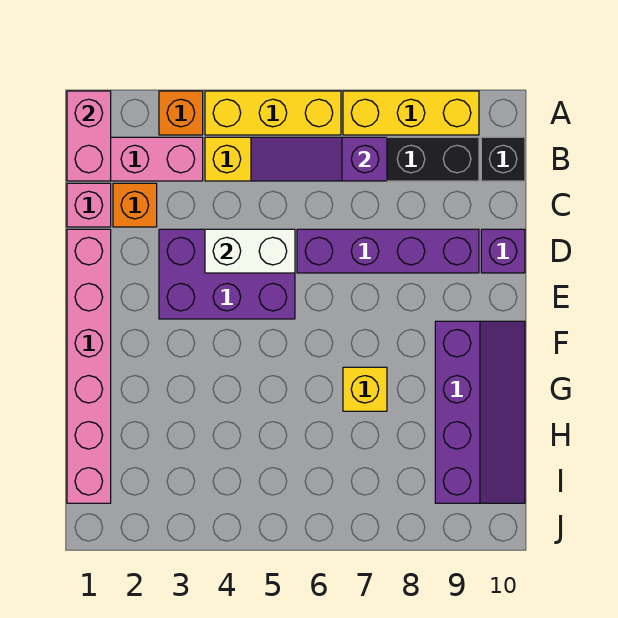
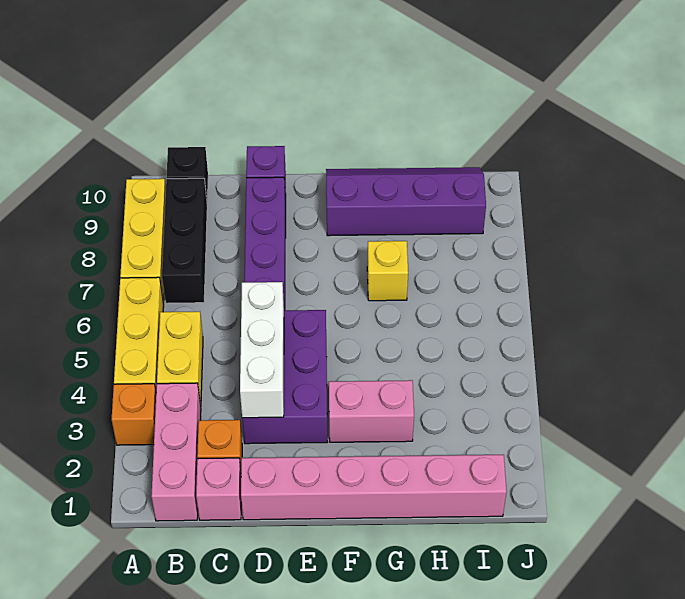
pink 1x2 brick [67,91,111,181] -> pink 1x2 brick moved to [329,380,414,442]
purple 1x3 slope [251,137,387,181] -> none
white 1x2 brick [205,229,295,273] -> white 1x3 brick [240,282,284,418]

